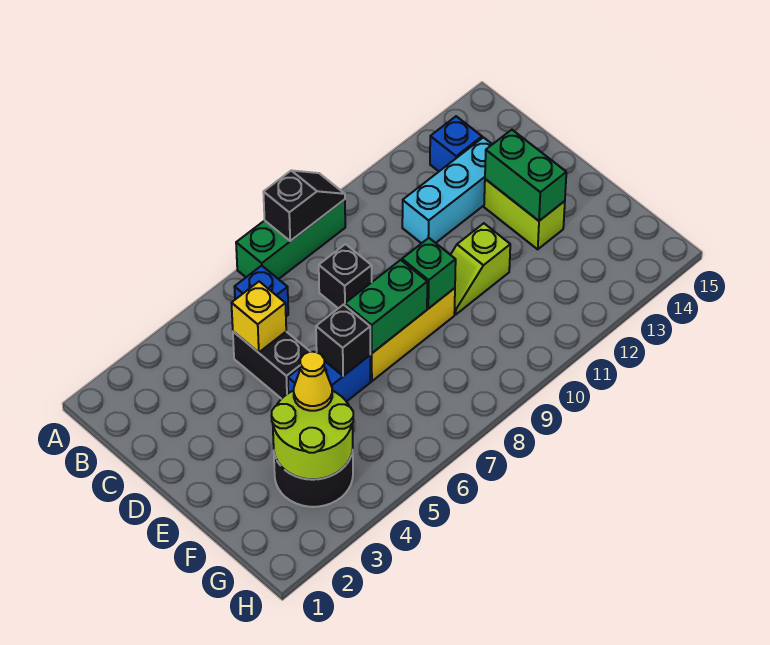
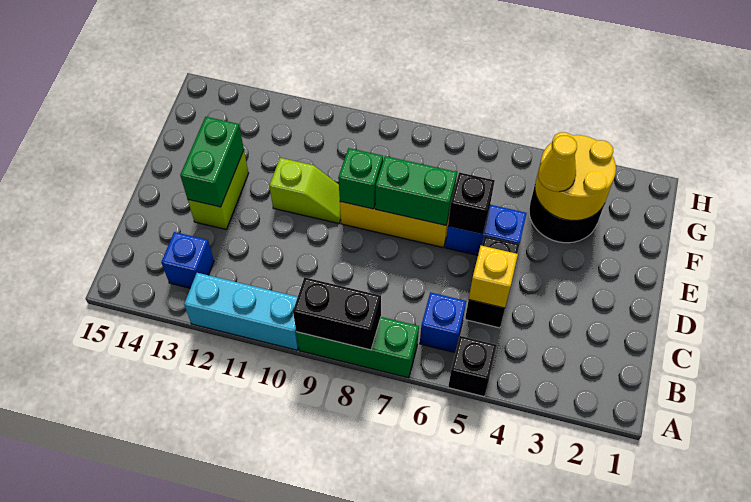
black 1x2 slope [263,170,345,241] -> black 1x2 brick [293,277,381,350]
black 1x1 brick [319,244,372,308] -> black 1x1 brick moved to [448,336,497,396]
cyan 1x3 brick [402,137,492,243] -> cyan 1x3 brick moved to [184,273,299,350]
lime 2x2 round brick [271,391,353,479] -> yellow 2x2 round brick [535,132,616,220]

